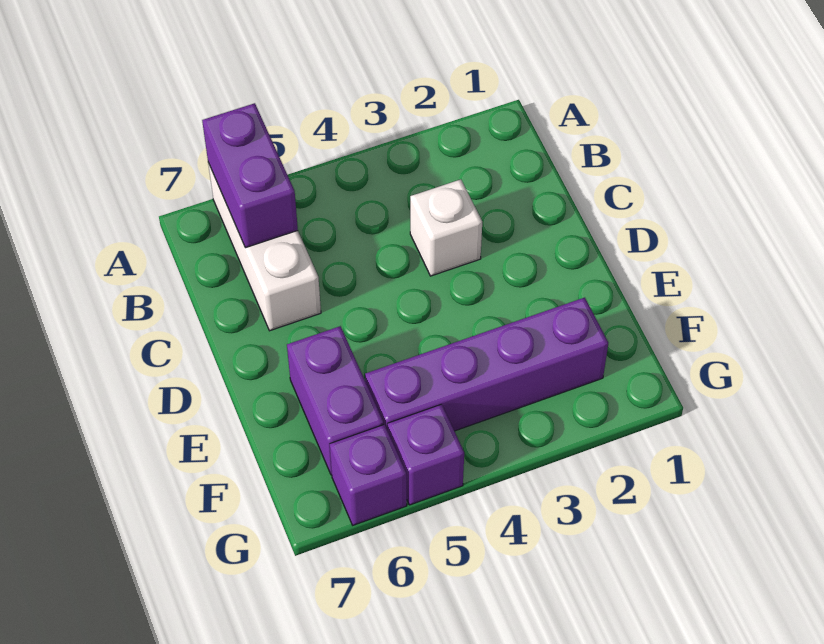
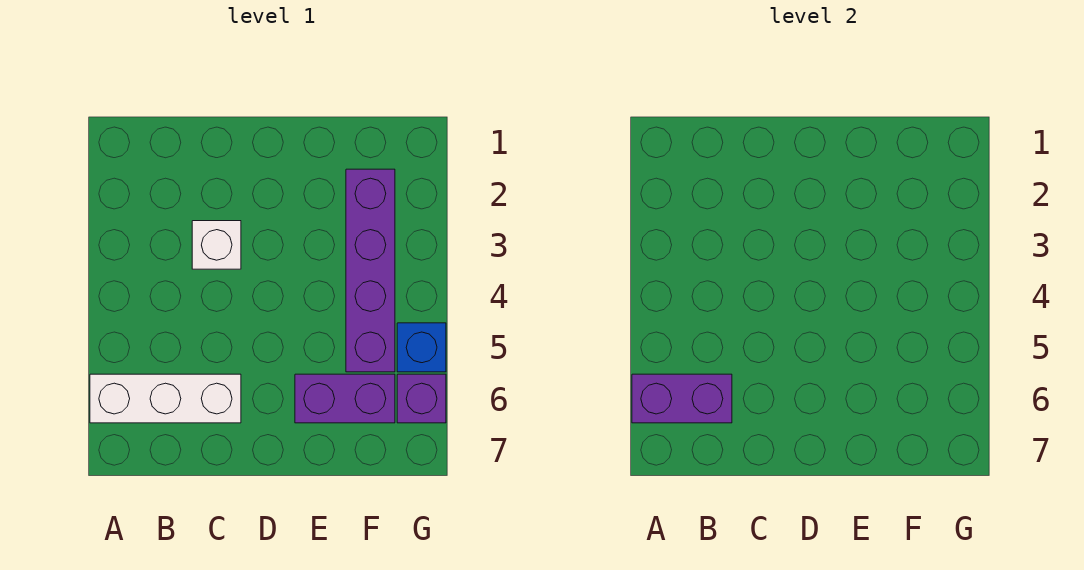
purple 1x1 brick [387,404,464,505] -> blue 1x1 brick [397,323,446,372]

